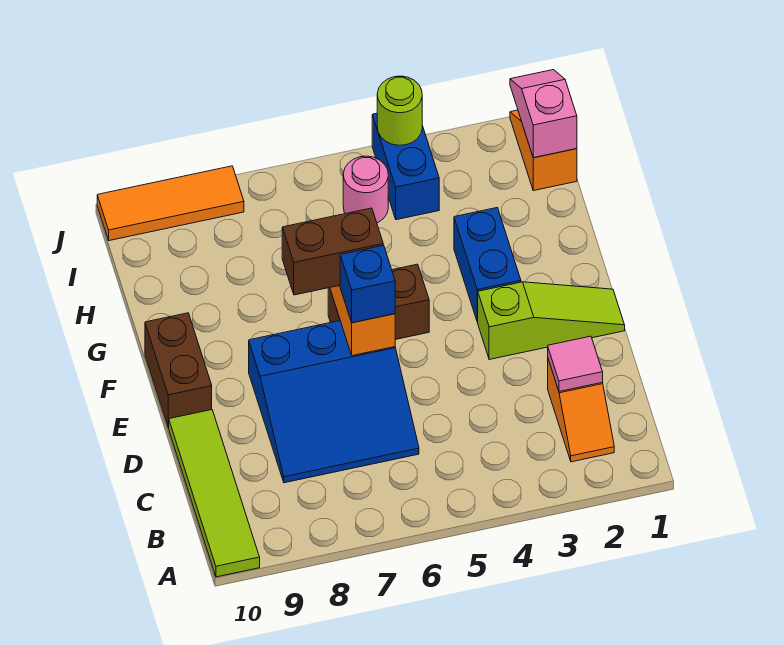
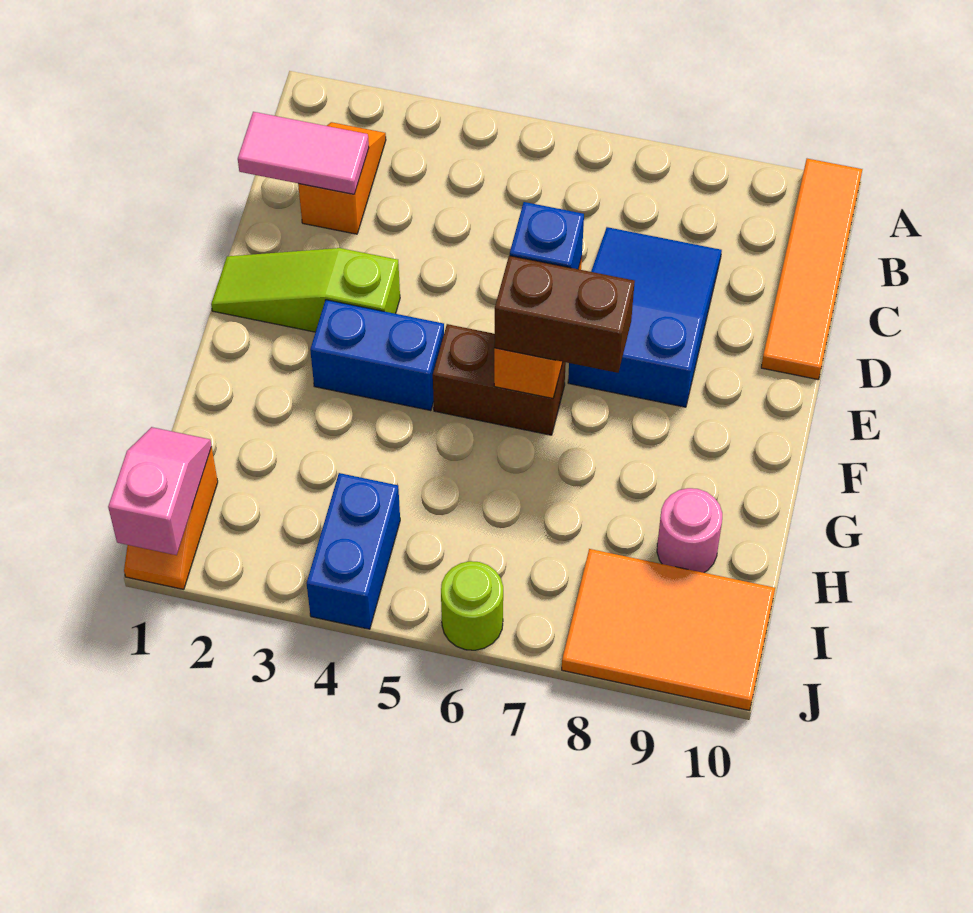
lime 1x4 tile [168,410,260,577] -> orange 1x4 tile [761,159,862,380]
pink 1x1 tile [548,336,603,392] -> pink 1x2 tile [238,112,369,194]
blue 3x3 slope [249,321,419,483] -> blue 2x3 slope [568,227,722,407]
brown 1x2 brick [145,313,212,427] -> none
blue 1x2 brick [454,208,521,322] -> blue 1x2 brick turned to [310,300,444,411]
pink 1x2 slope [510,70,577,158] -> pink 1x2 slope turned to [108,427,212,555]
pink 1x1 round brick [343,156,388,223] -> pink 1x1 round brick moved to [657,488,722,573]
lime 1x1 round brick [377,76,422,145] -> lime 1x1 round brick moved to [441,561,503,650]
orange 1x3 tile [97,166,244,241] -> orange 2x3 tile [562,549,775,711]

